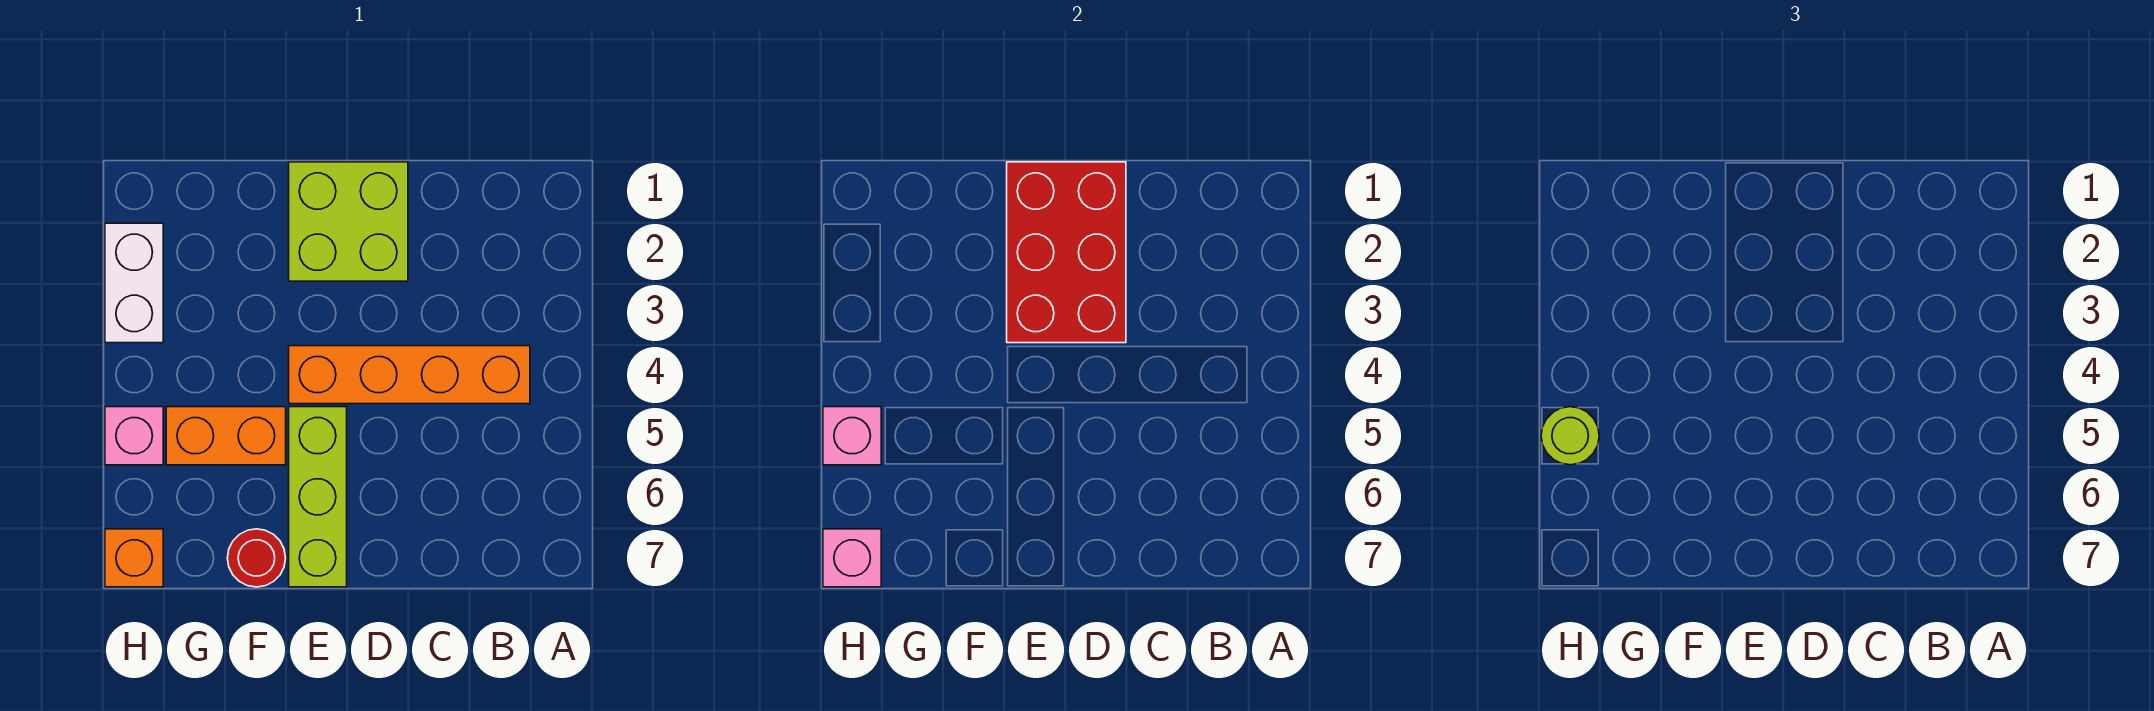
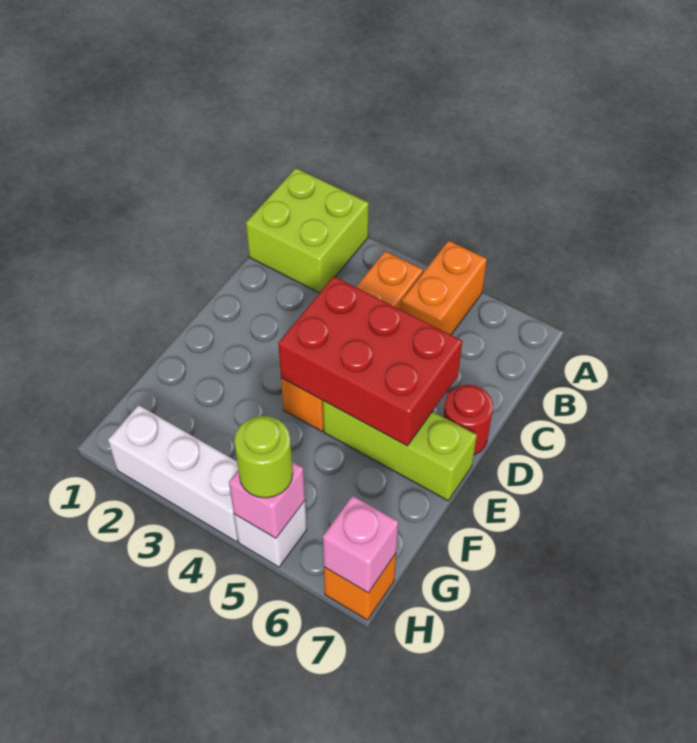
lime 2x2 brick [289,162,408,281] -> lime 2x2 brick moved to [246,168,369,293]
red 2x3 brick [1007,162,1126,343] -> red 2x3 brick moved to [278,277,462,446]
orange 1x2 brick [166,407,286,465] -> orange 1x2 brick moved to [401,241,487,335]
red 1x1 round brick [227,529,286,587] -> red 1x1 round brick moved to [443,385,493,455]
white 1x2 brick [105,223,163,343] -> white 1x3 brick [108,405,238,542]
pink 1x1 brick [105,407,163,465] -> white 1x1 brick [234,501,307,567]

